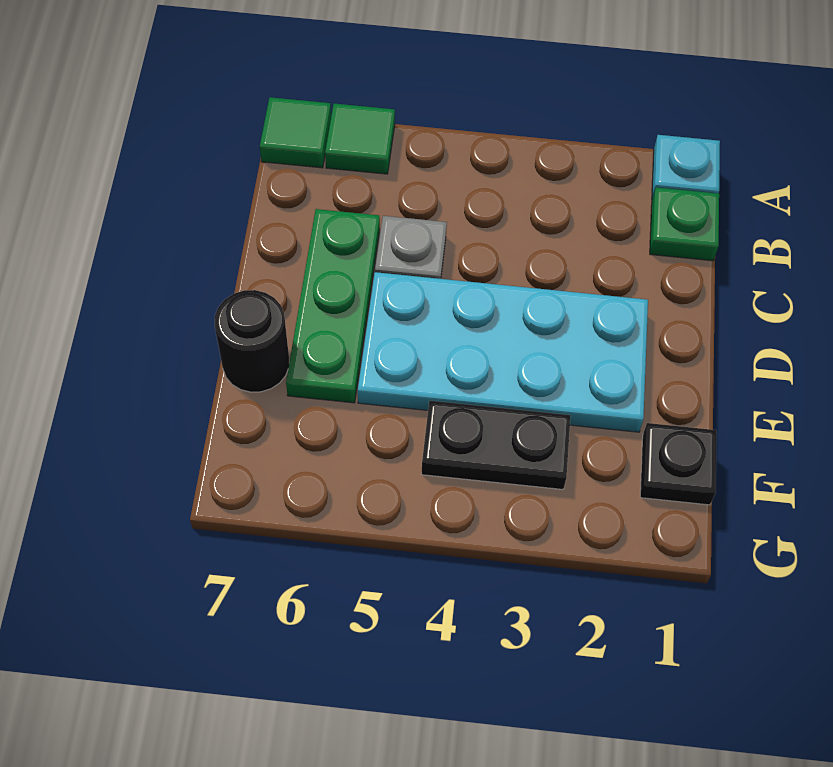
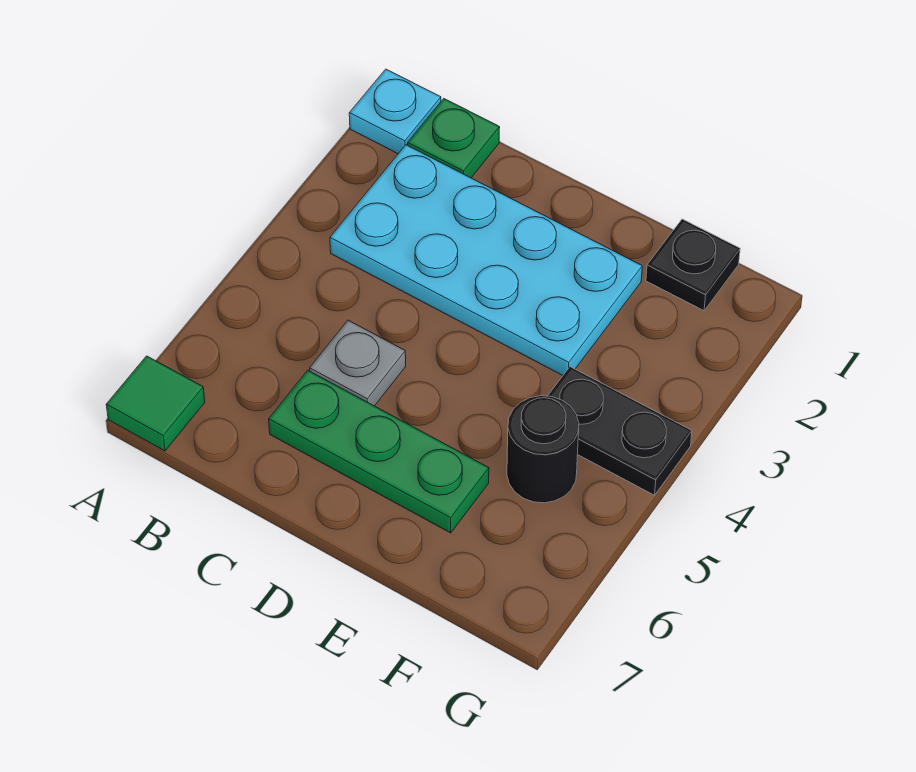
green 1x1 tile [325,104,395,174] -> none
cyan 2x4 plate [358,272,648,432] -> cyan 2x4 plate turned to [330,145,642,375]
black 1x1 round brick [215,290,289,392] -> black 1x1 round brick moved to [507,396,579,503]
black 1x2 plate [422,401,571,489] -> black 1x2 plate turned to [548,367,692,495]

